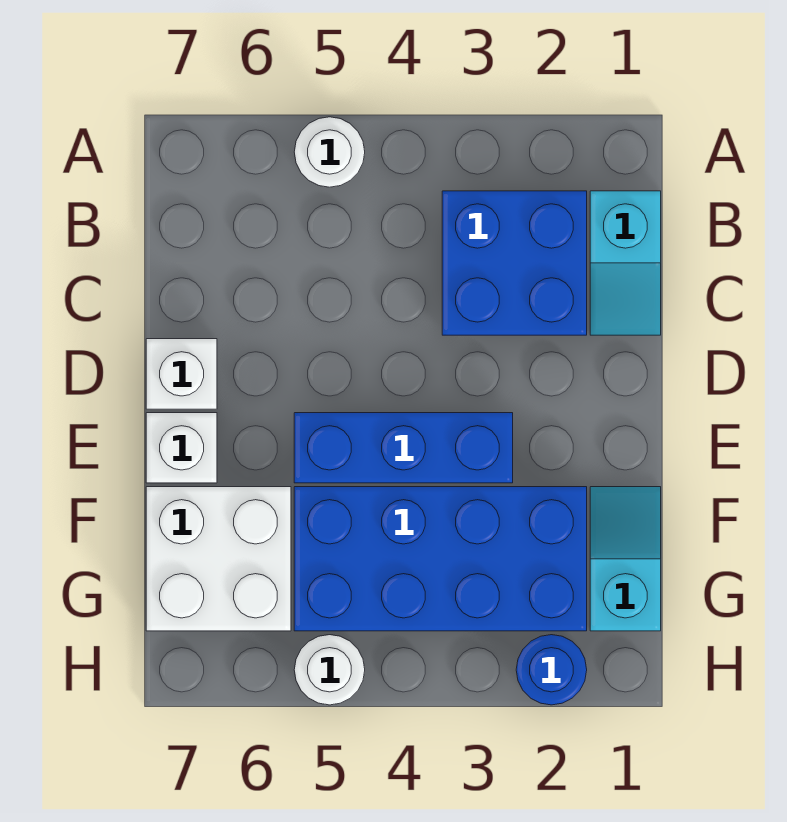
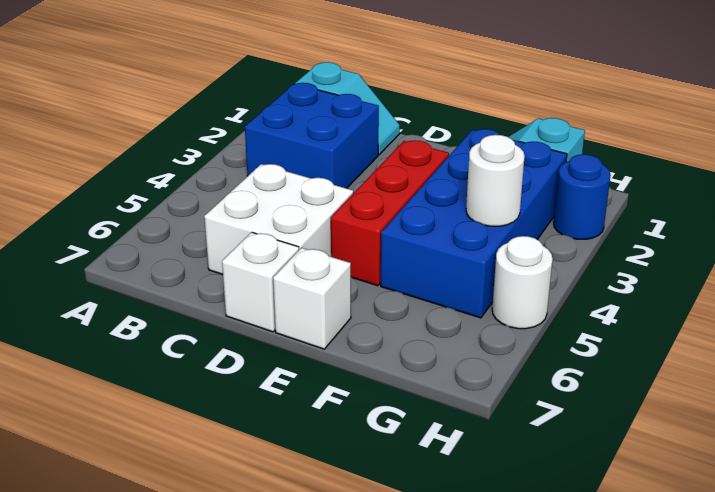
white 1x1 round brick [294,117,365,187] -> white 1x1 round brick moved to [466,135,525,226]
blue 1x3 brick [294,413,513,483] -> red 1x3 brick [331,140,449,286]
white 2x2 brick [146,487,291,631] -> white 2x2 brick moved to [204,164,353,275]

